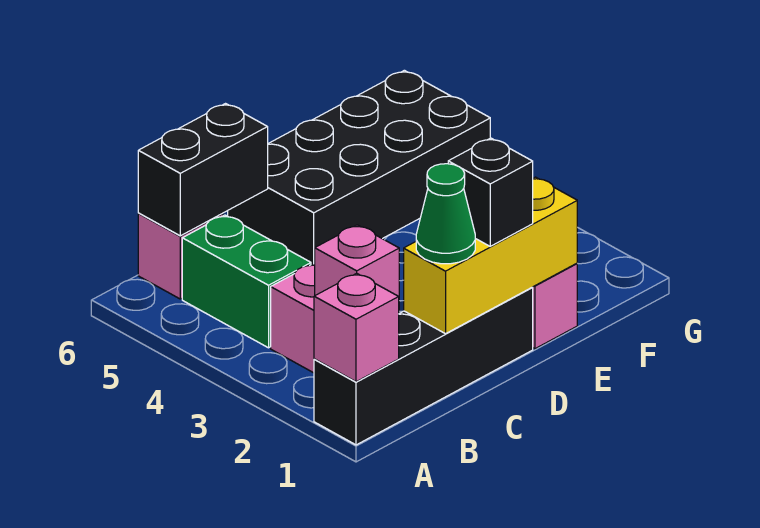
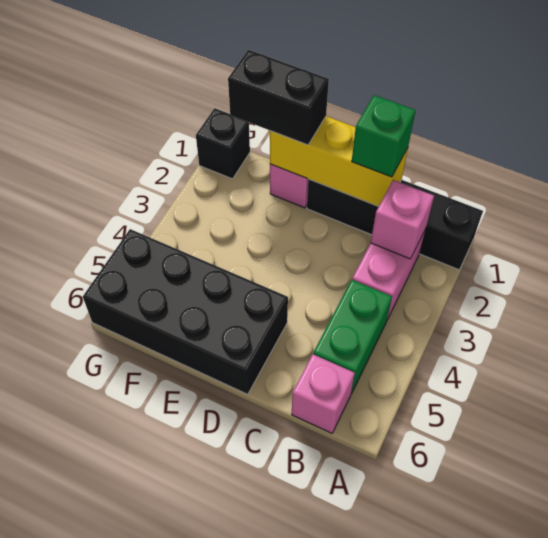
pink 1x1 brick [314,273,399,382] -> none
black 1x2 brick [138,104,268,236] -> black 1x2 brick moved to [228,50,329,145]
green 1x1 cone [416,164,475,264] -> green 1x1 brick [352,95,415,177]
black 1x1 brick [448,138,533,246] -> black 1x1 brick moved to [196,108,250,179]

